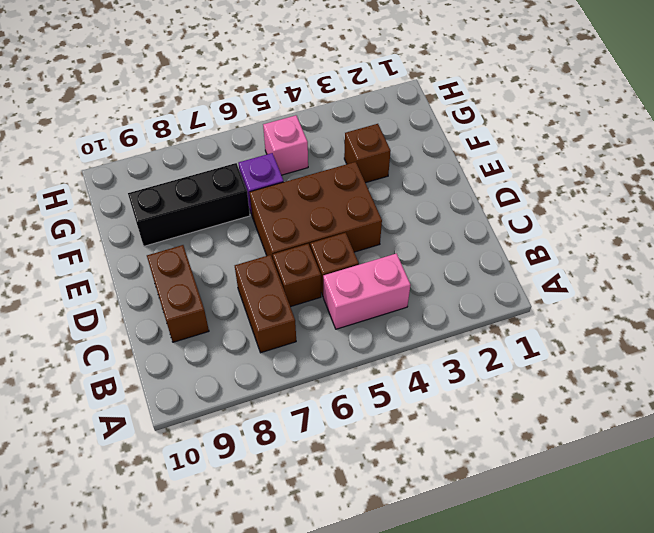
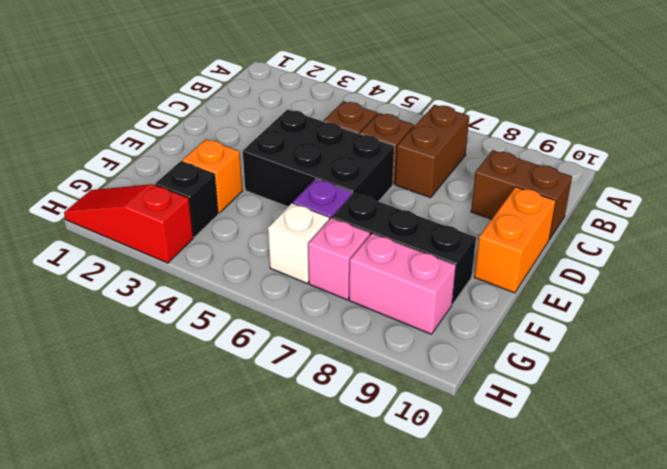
pink 1x2 brick [323,253,410,329] -> pink 1x2 brick moved to [349,234,456,334]
brown 1x2 brick [147,245,209,342] -> brown 1x2 brick turned to [471,150,572,240]
brown 2x3 brick [249,162,382,259] -> black 2x3 brick [243,110,394,207]
none -> orange 1x2 brick [474,187,556,293]
brown 1x1 brick [344,124,391,183] -> orange 1x1 brick [182,139,243,213]
none -> black 1x1 brick [155,161,218,237]
pink 1x1 brick [263,115,308,175] -> pink 1x1 brick moved to [308,218,370,300]
none -> white 1x1 brick [268,203,329,283]
none -> red 1x3 slope [64,184,193,263]

